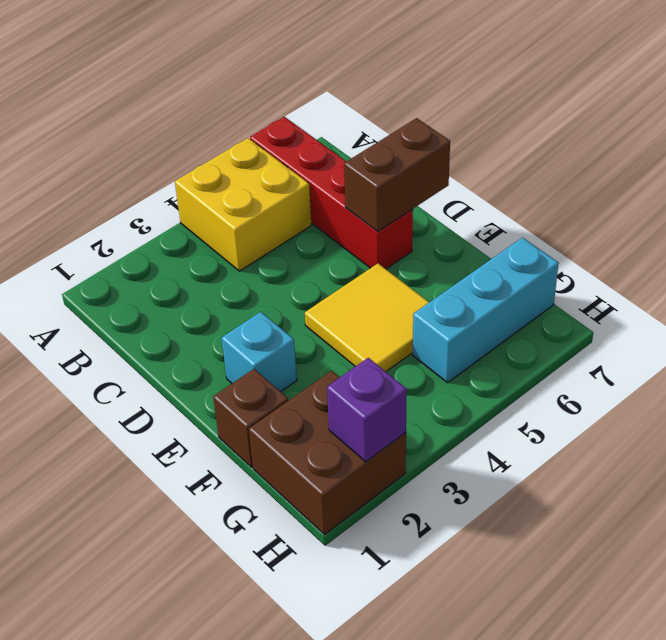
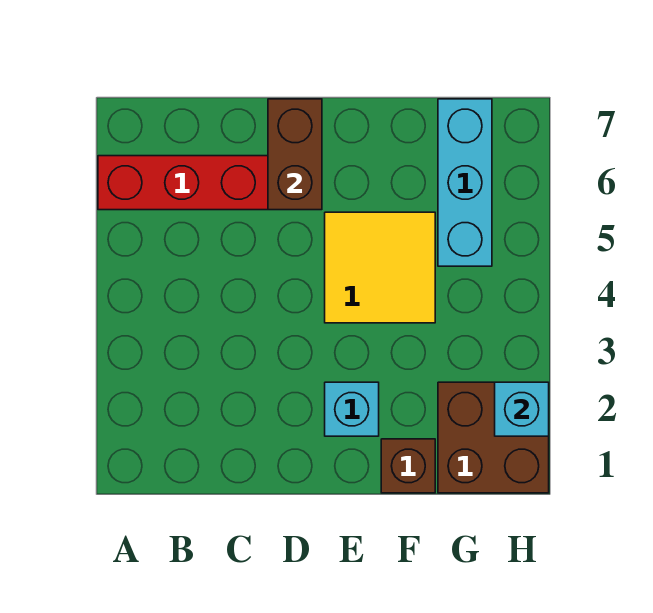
yellow 2x2 brick [175,138,311,271] -> none
purple 1x1 brick [327,358,407,462] -> cyan 1x1 brick [495,382,549,436]

